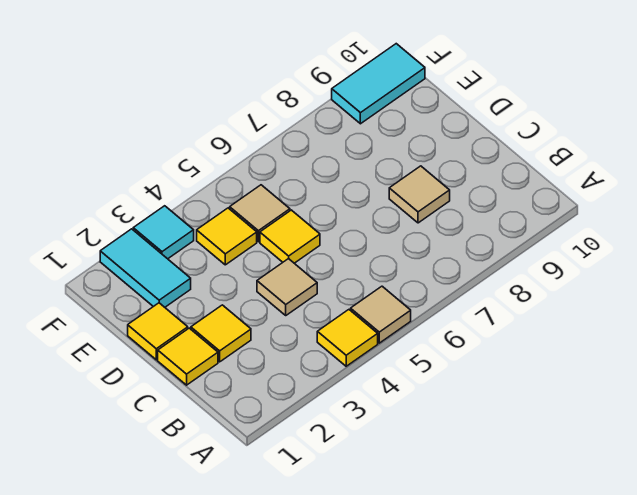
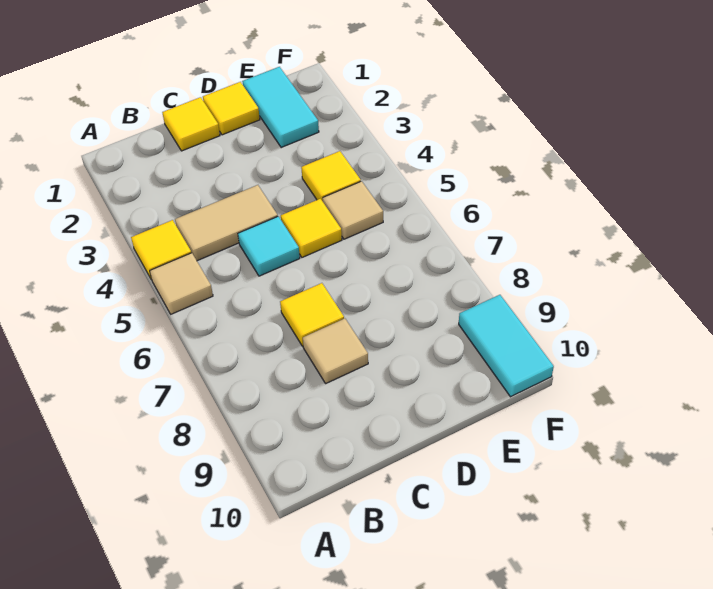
yellow 1x1 tile [191,305,251,362] -> yellow 1x1 tile moved to [280,283,344,346]
tan 1x1 tile [257,259,317,315] -> tan 1x2 tile [175,185,278,261]
cyan 1x2 tile [100,229,191,307] -> cyan 1x2 tile turned to [242,67,319,148]
cyan 1x1 tile [133,206,194,259] -> cyan 1x1 tile moved to [238,216,300,276]

